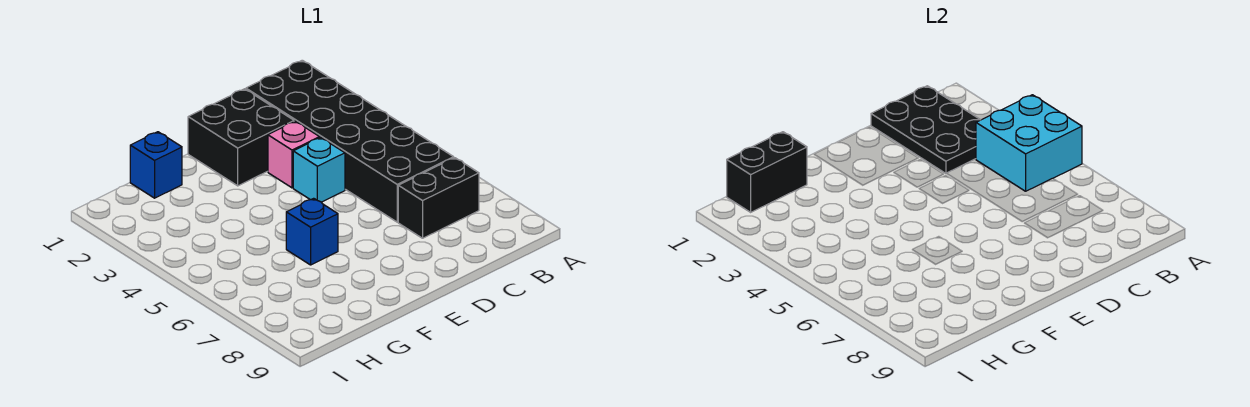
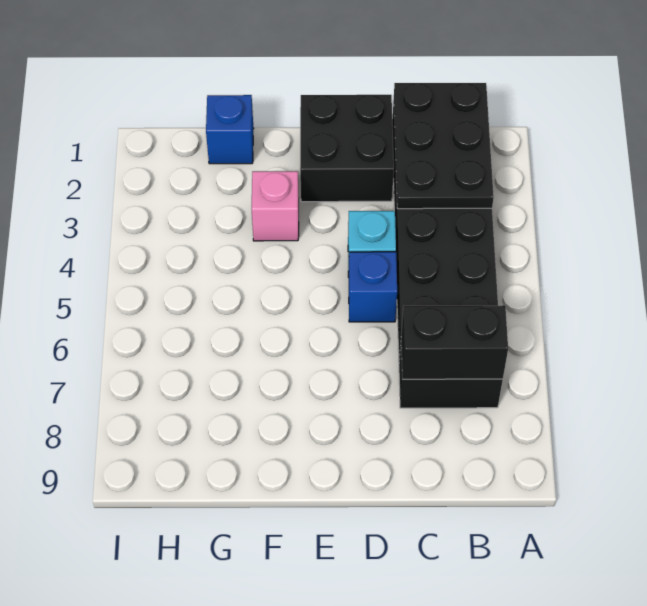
cyan 2x2 brick [976,95,1082,191] -> none
pink 1x1 brick [268,121,320,188] -> pink 1x1 brick moved to [252,171,299,241]
blue 1x1 brick [286,198,338,265] -> blue 1x1 brick moved to [349,252,397,322]
black 1x2 brick [727,132,807,212] -> black 1x2 brick moved to [401,305,508,379]

